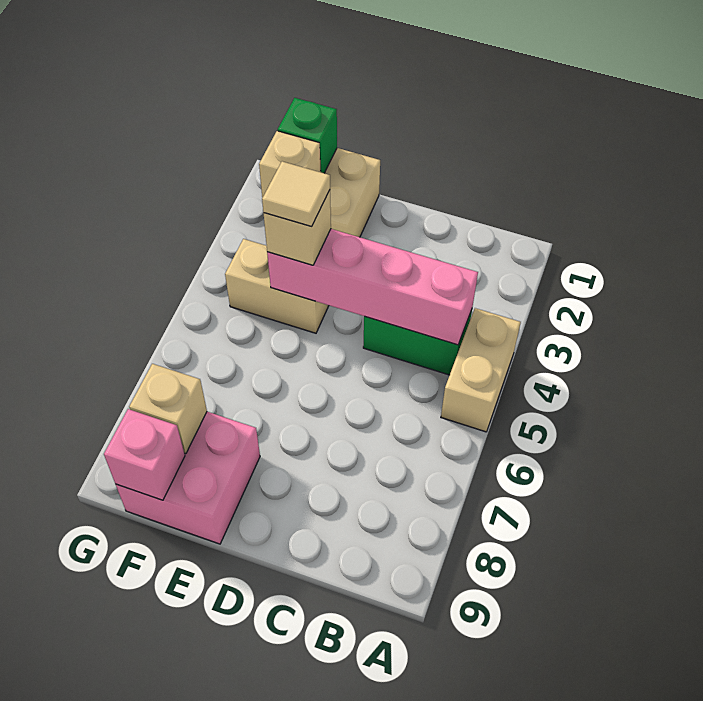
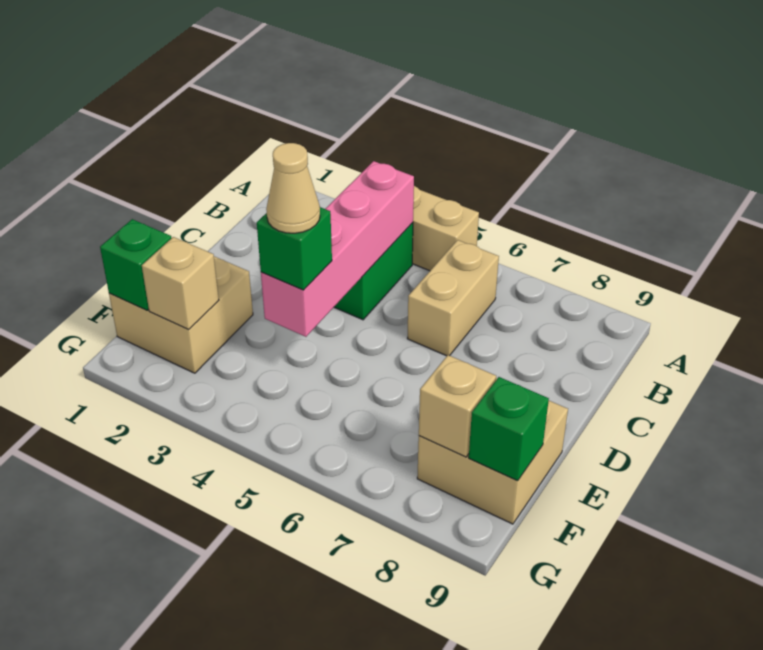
tan 1x2 brick [225,239,329,333] -> tan 1x2 brick moved to [407,240,499,356]
tan 1x1 brick [263,190,331,265] -> green 1x1 brick [257,207,332,290]
tan 1x1 tile [262,161,330,226] -> tan 1x1 cone [266,143,320,233]
pink 2x2 brick [116,412,260,544] -> tan 2x2 brick [417,378,568,524]
pink 1x1 brick [104,409,185,500] -> green 1x1 brick [469,377,549,481]

